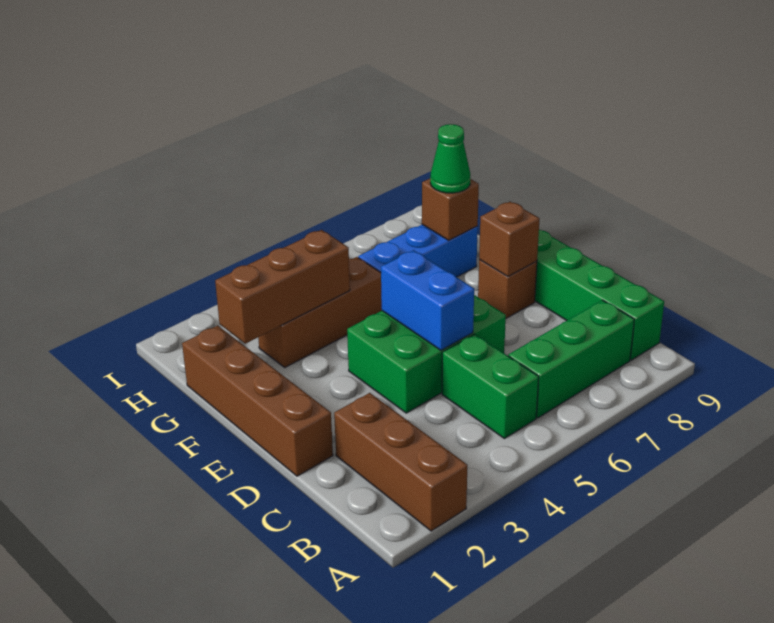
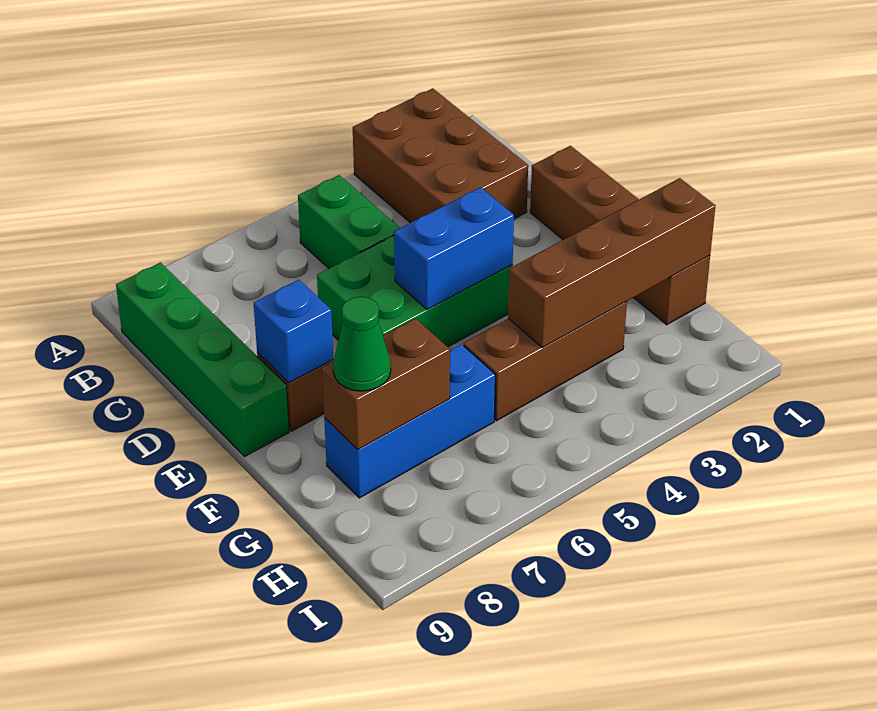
brown 1x3 brick [334,393,467,531] -> brown 2x3 brick [353,88,528,223]
green 1x3 brick [508,300,634,418] -> none
blue 1x2 brick [381,250,474,350] -> blue 1x2 brick turned to [394,187,514,309]
brown 1x1 brick [479,202,540,277] -> blue 1x1 brick [254,280,333,383]
brown 1x3 brick [215,230,350,344] -> brown 1x4 brick [508,178,715,348]
brown 1x1 brick [422,179,479,240] -> brown 1x2 brick [322,318,450,449]

